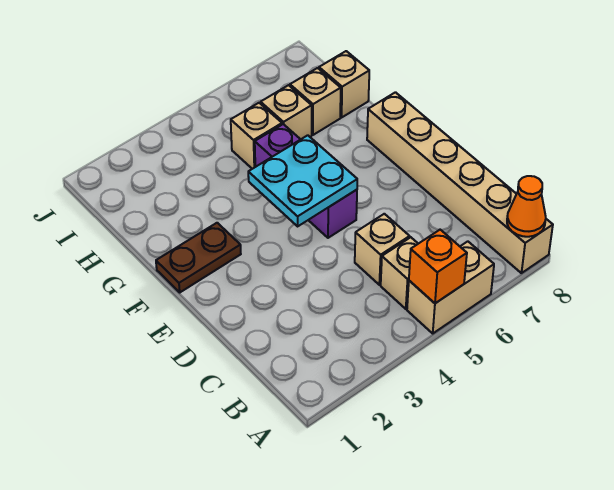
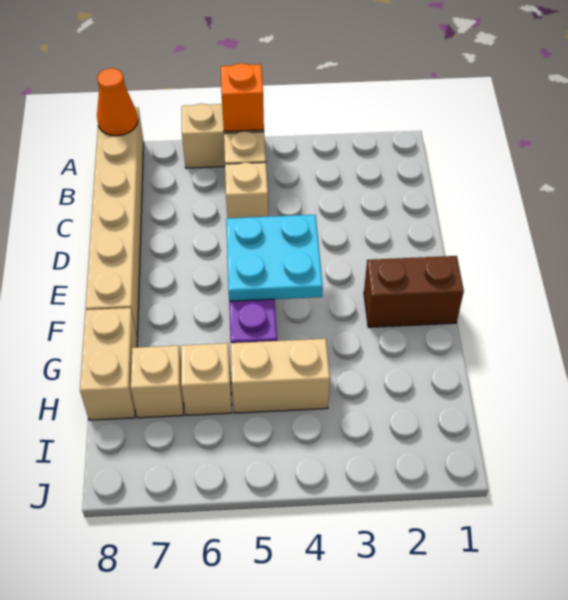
brown 1x2 plate [156,223,241,292] -> brown 1x2 brick [364,256,464,327]
tan 1x1 brick [231,103,282,169] -> tan 1x2 brick [231,339,330,413]
tan 1x1 brick [319,51,369,117] -> tan 1x2 brick [80,308,138,420]

